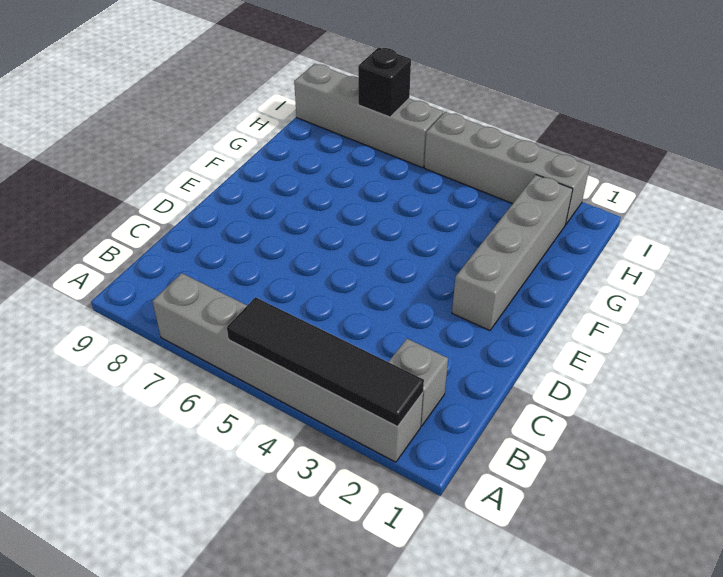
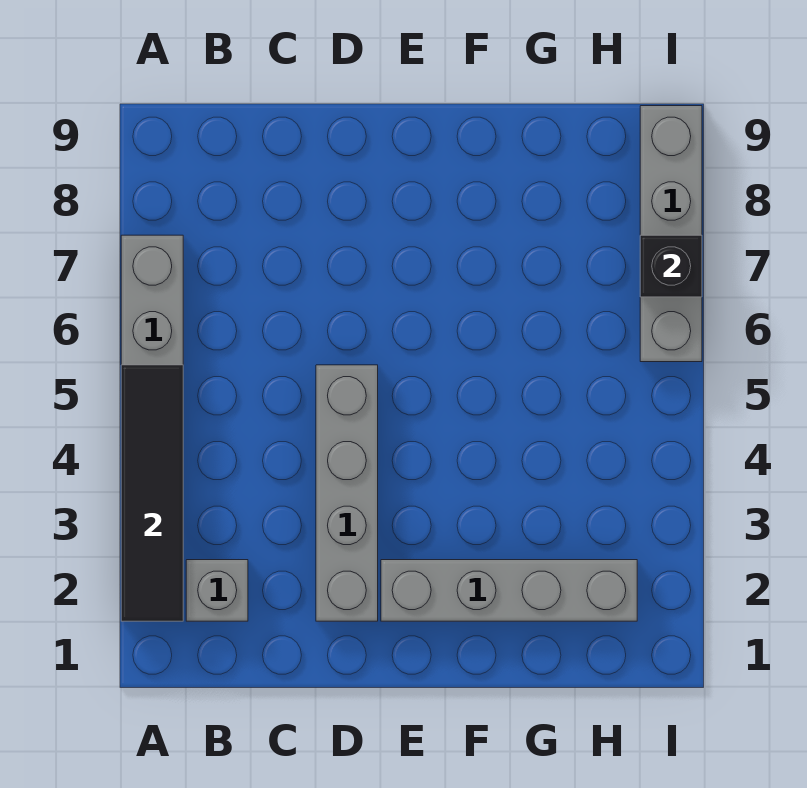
grey 1x4 brick [424,112,590,225] -> grey 1x4 brick moved to [316,365,378,621]

